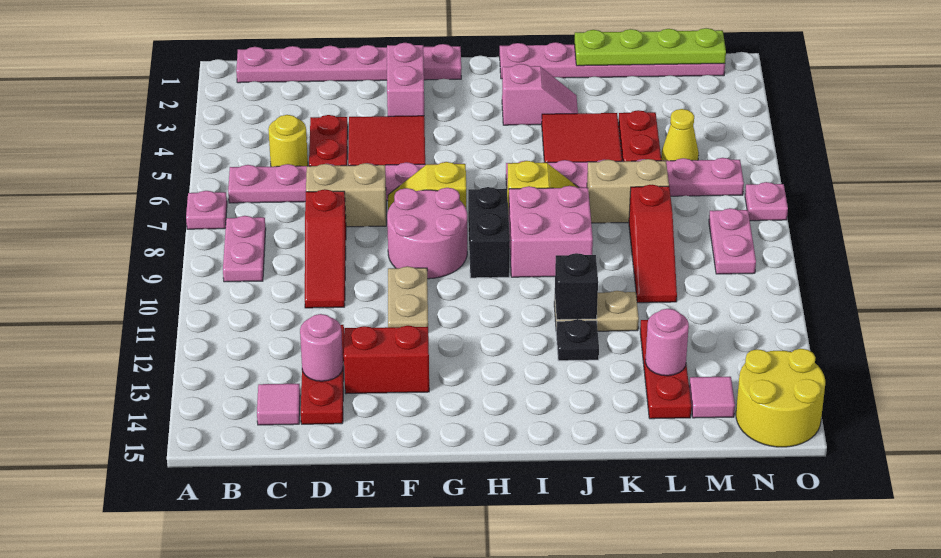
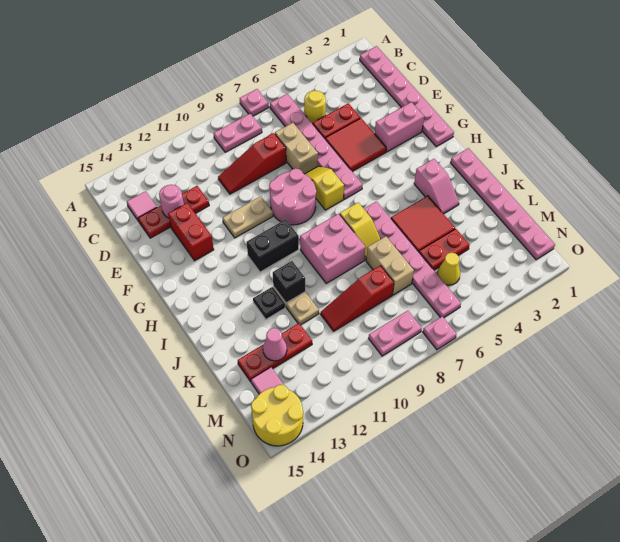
black 1x2 brick [468,187,510,278] -> black 1x2 brick moved to [247,219,299,272]
lime 1x4 plate [574,28,726,66] -> none
pink 1x1 round brick [645,309,689,376] -> pink 1x1 cone [263,328,287,361]

